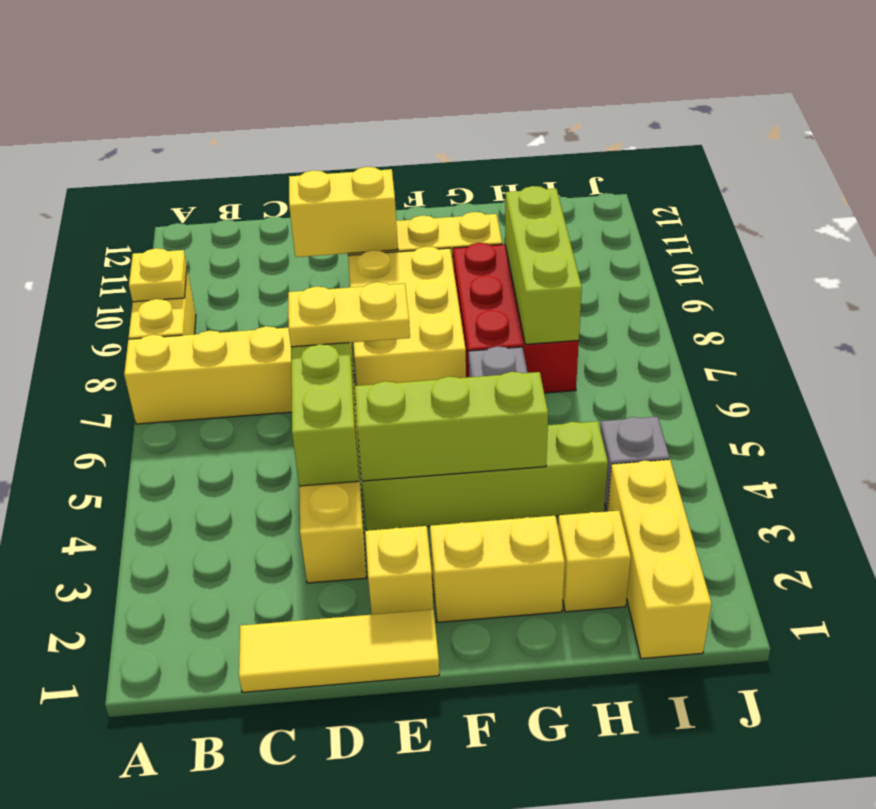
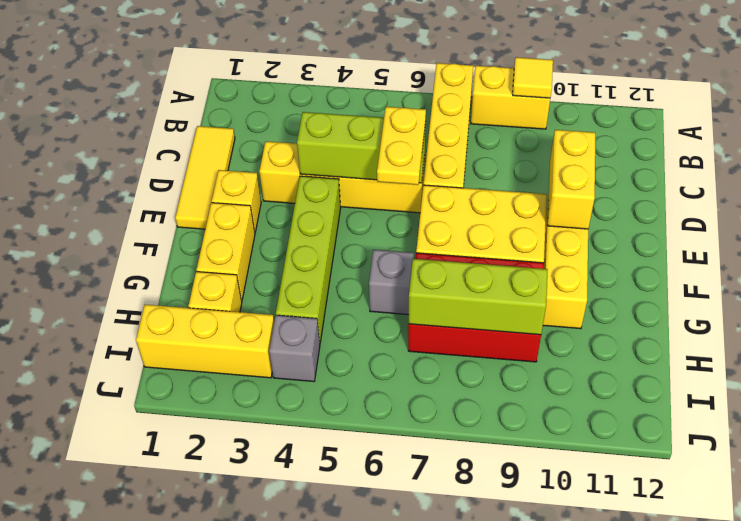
yellow 1x1 plate [129,248,187,302] -> yellow 1x1 tile [513,57,553,98]
lime 1x3 brick [355,372,548,481] -> none

